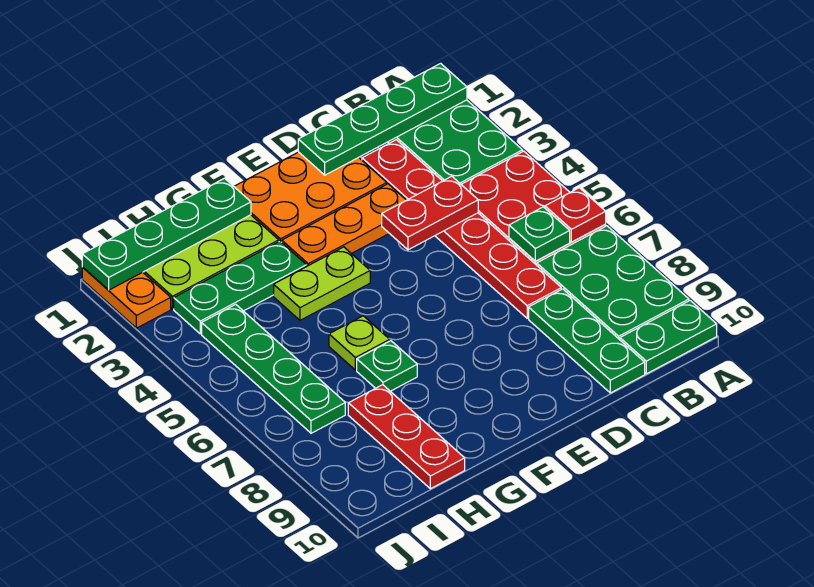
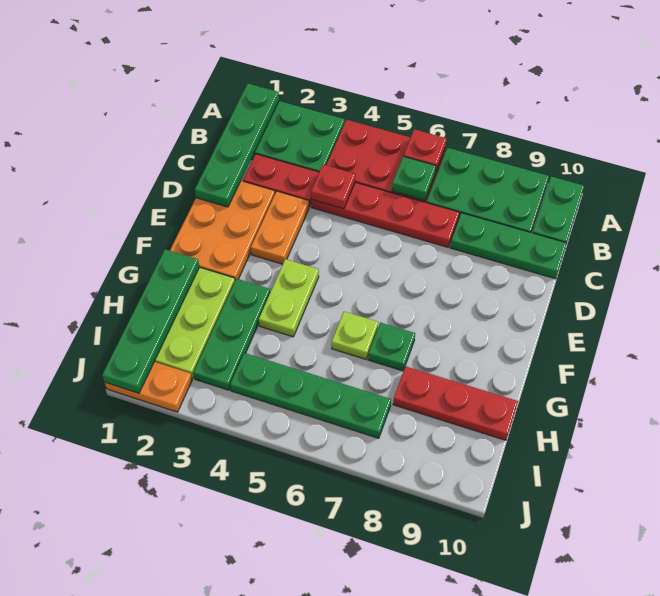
red 1x2 plate [382,176,478,250] -> red 1x1 plate [311,165,355,209]
orange 1x3 plate [282,184,406,267] -> orange 1x2 plate [251,191,309,264]

